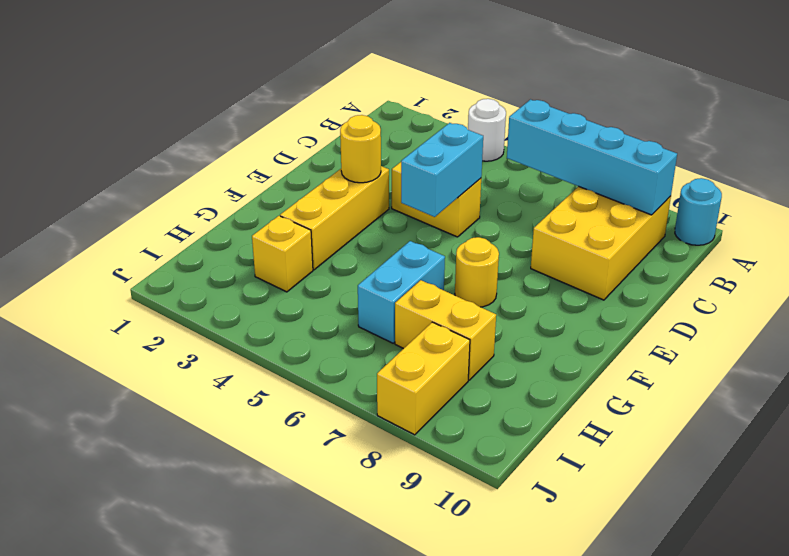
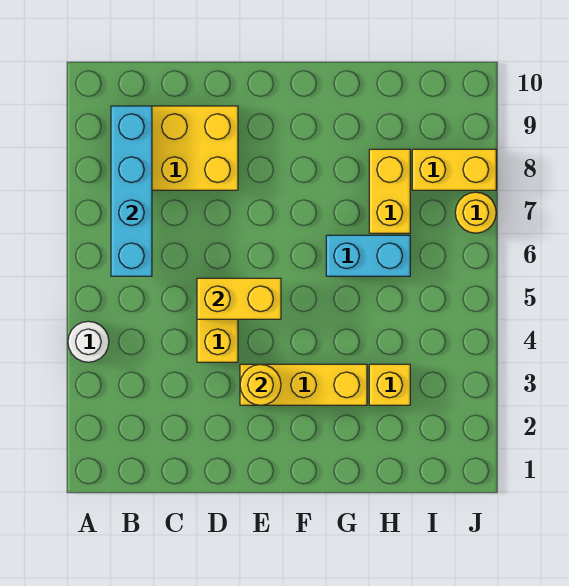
cyan 1x1 round brick [675,178,722,245] -> none
cyan 1x2 brick [401,123,483,217] -> yellow 1x2 brick [197,278,281,319]
yellow 1x1 round brick [455,237,499,307] -> yellow 1x1 round brick moved to [455,192,496,233]

